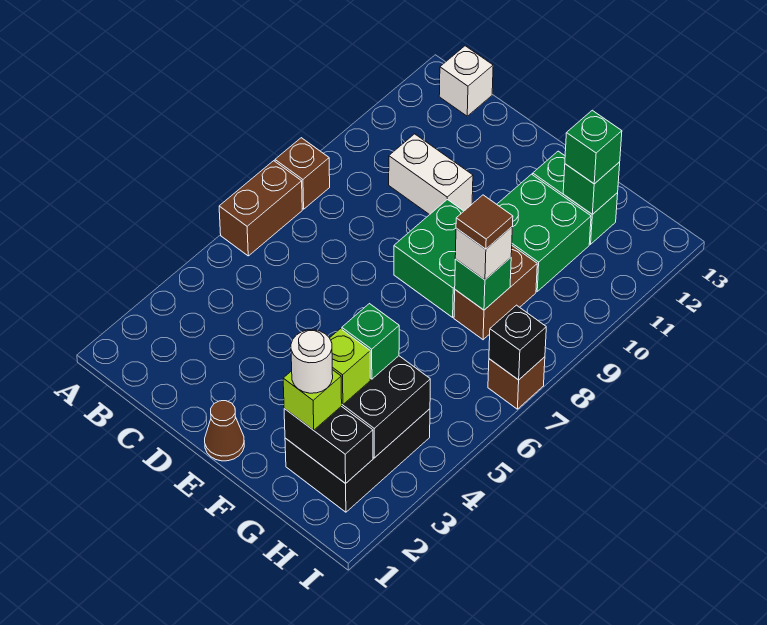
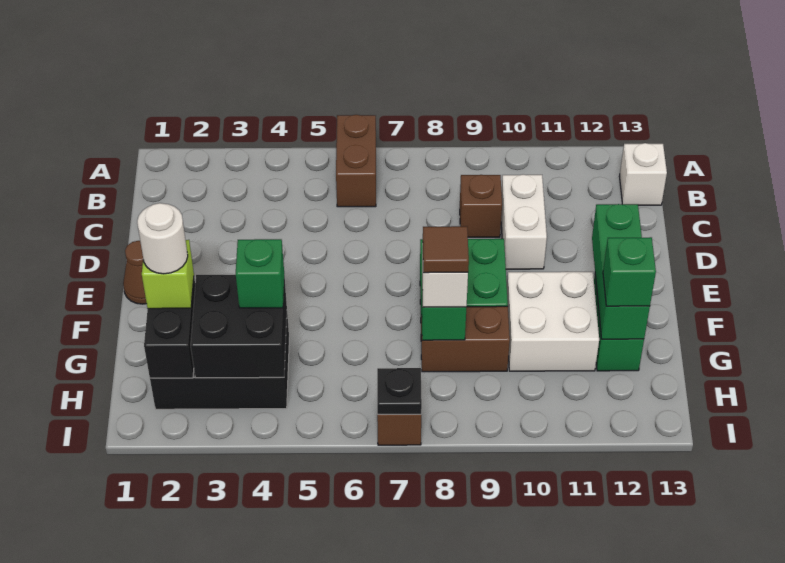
brown 1x2 brick [219,161,302,256] -> brown 1x2 brick turned to [336,115,376,207]
brown 1x1 brick [275,138,330,209] -> brown 1x1 brick moved to [460,175,502,237]
green 2x2 brick [497,174,591,291] -> white 2x2 brick [507,272,599,371]
lime 1x1 brick [330,329,370,405] -> none
green 1x1 brick [563,162,620,214] -> green 1x3 brick [592,204,650,339]
black 1x1 brick [489,305,546,380] -> black 1x1 plate [377,368,422,414]

